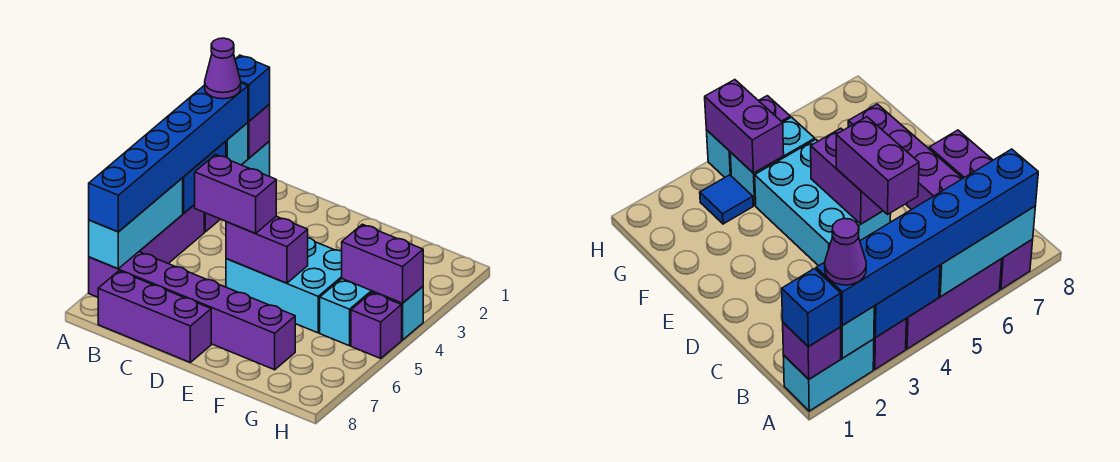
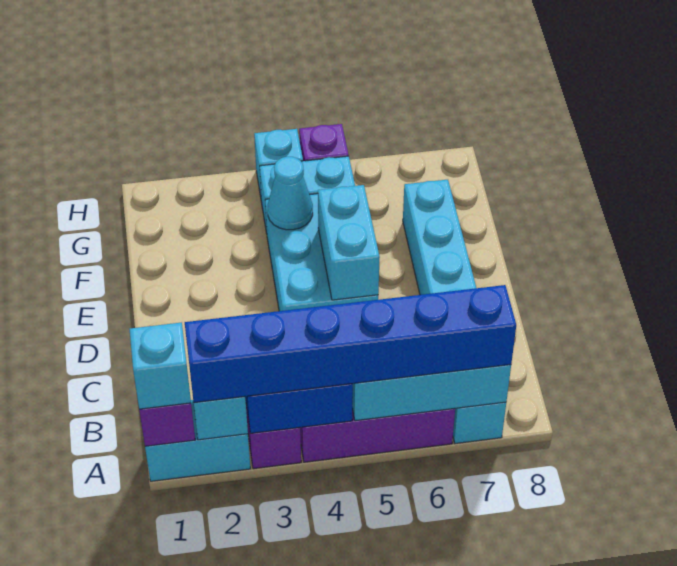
blue 1x1 brick [235,55,270,121] -> cyan 1x1 brick [130,322,191,409]
purple 1x1 cone [205,38,241,99] -> none
purple 1x6 brick [89,252,295,370] -> cyan 1x6 brick [403,180,506,443]
purple 1x3 brick [98,271,211,362] -> none
purple 1x2 brick [194,155,276,233] -> none
purple 1x2 brick [226,216,308,283] -> cyan 1x2 brick [318,185,380,300]
none -> cyan 1x1 cone [268,157,313,230]
blue 1x1 tile [700,175,753,224] -> none
purple 1x2 brick [342,224,423,303] -> none

